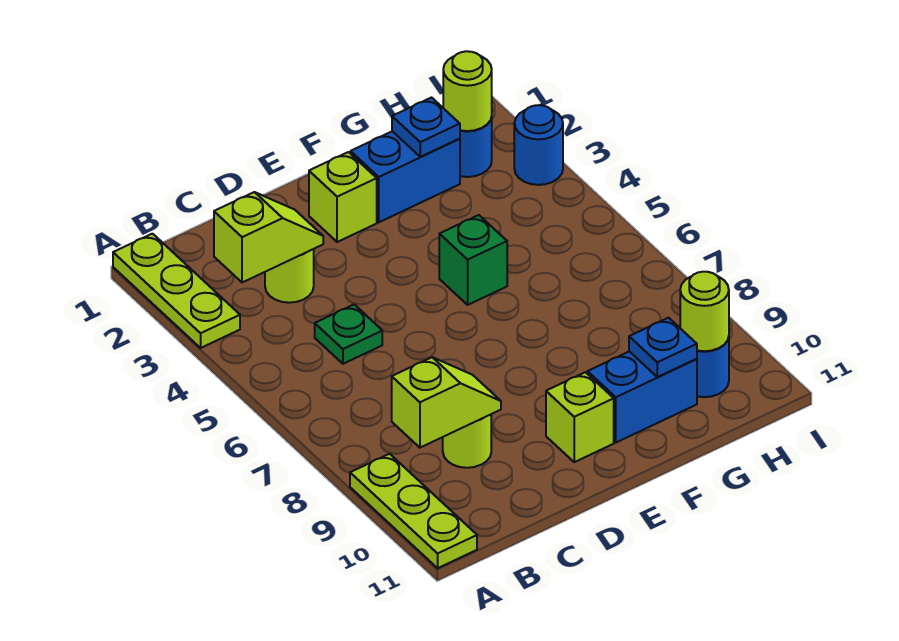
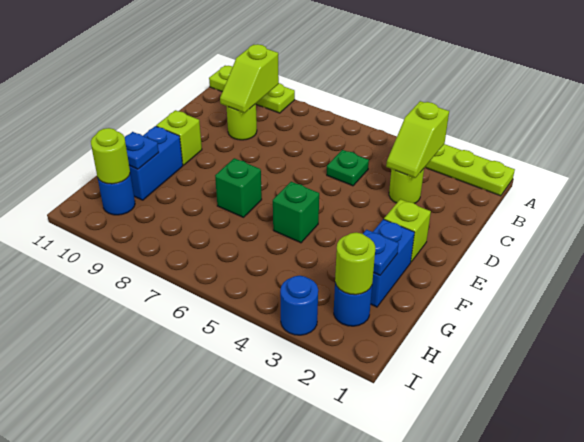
none -> green 1x1 brick [215,158,262,217]

